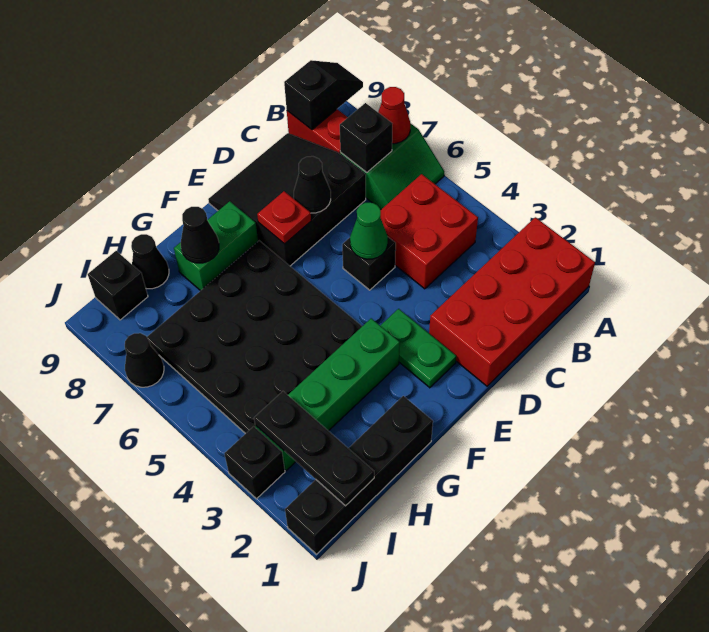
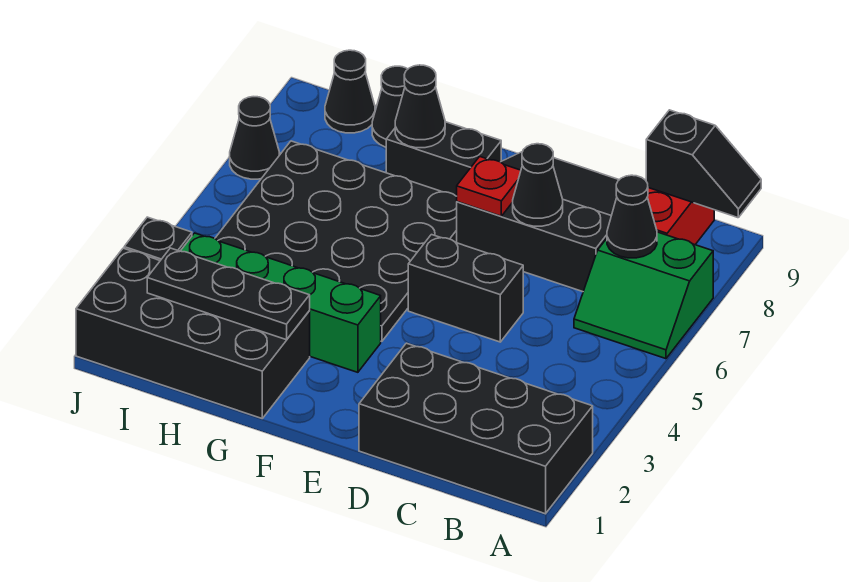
red 2x4 brick [429,217,595,386] -> black 2x4 brick [359,343,593,514]
red 1x1 cone [378,87,410,144] -> none
red 2x2 brick [381,174,478,289] -> none
black 1x1 brick [340,103,392,173] -> black 1x1 cone [607,175,657,258]
black 1x1 brick [342,237,396,290] -> black 1x2 brick [408,235,523,342]
green 1x1 cone [350,202,388,259] -> none
green 1x2 plate [380,309,456,388] -> none
green 1x2 brick [174,201,258,291] -> black 1x2 brick [386,122,501,196]
black 1x4 brick [285,396,433,554] -> black 2x4 brick [76,248,310,418]
black 1x3 plate [254,391,374,506] -> black 1x3 plate turned to [147,248,310,340]
black 1x1 brick [88,251,148,320] -> black 1x1 cone [325,50,375,133]

